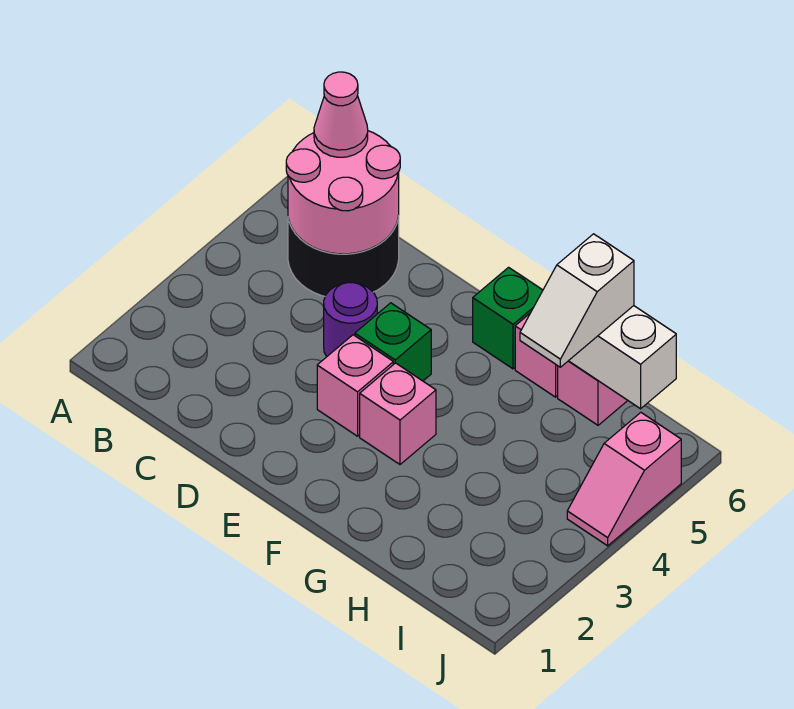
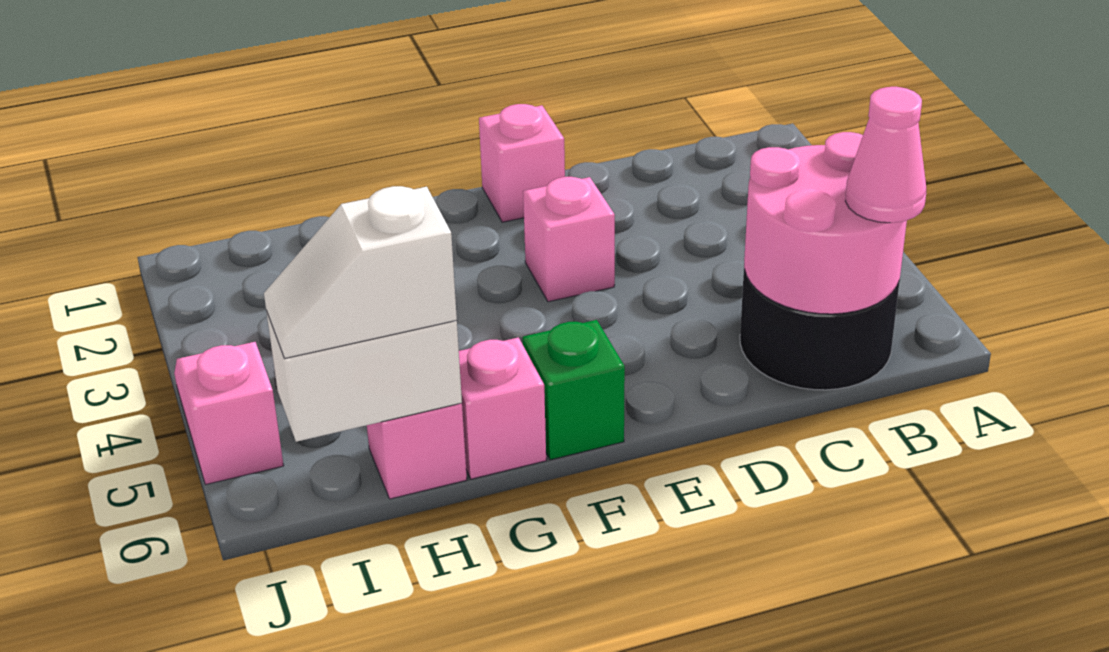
purple 1x1 round brick [324,283,377,357] -> none
green 1x1 brick [355,303,431,381] -> none
pink 1x1 brick [360,363,436,464] -> pink 1x1 brick moved to [479,104,565,222]
white 1x2 slope [520,234,634,367] -> white 1x2 slope turned to [264,186,457,359]

